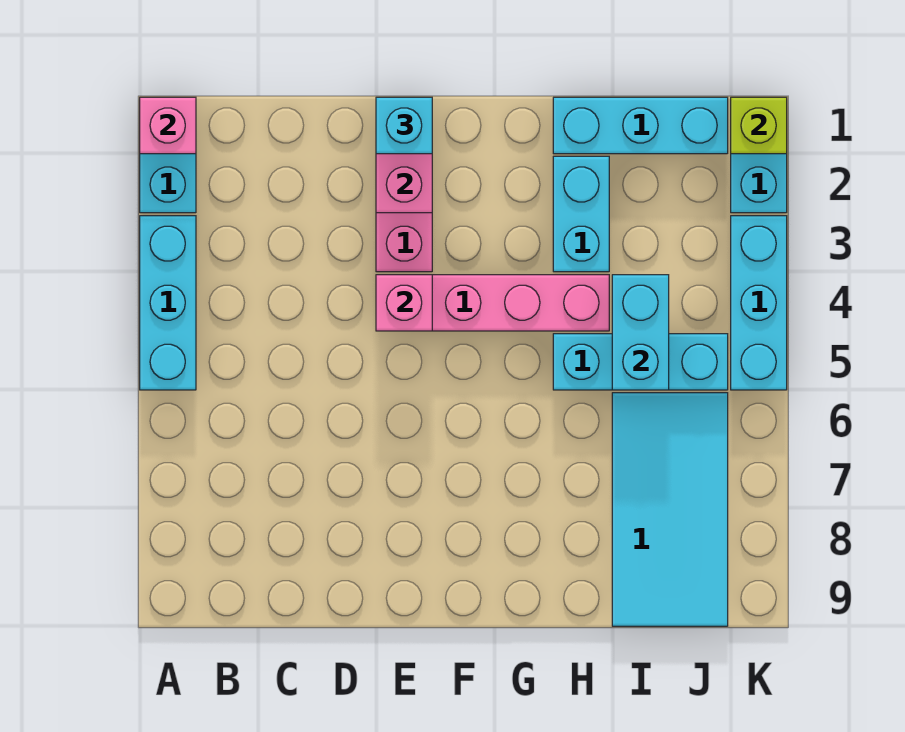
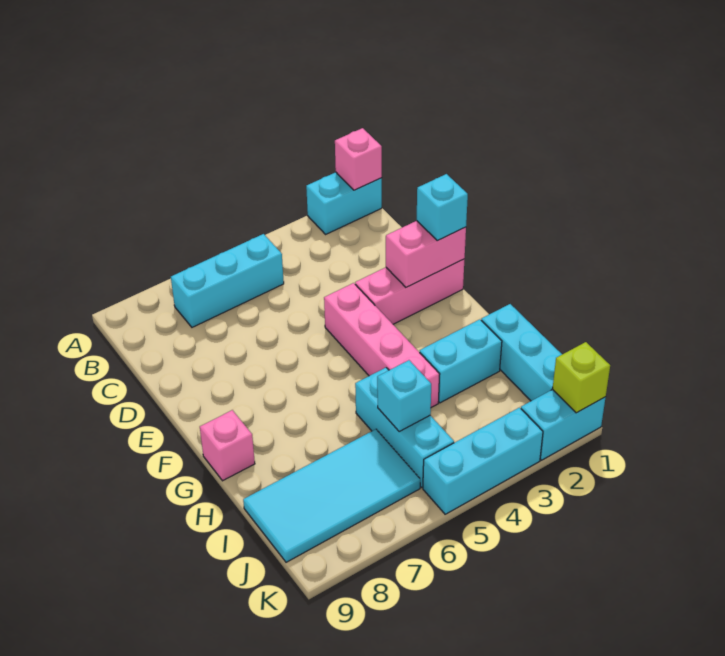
cyan 1x3 brick [140,216,196,390] -> cyan 1x3 brick moved to [171,234,284,327]
pink 1x1 brick [376,275,432,331] -> pink 1x1 brick moved to [200,410,255,481]
cyan 1x2 brick [612,275,669,390] -> cyan 1x1 brick [377,360,431,431]

